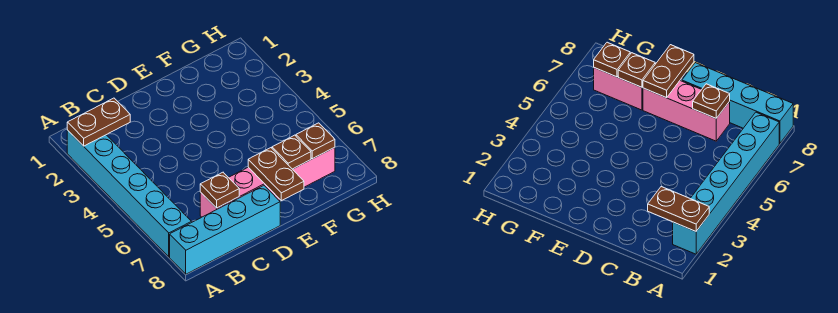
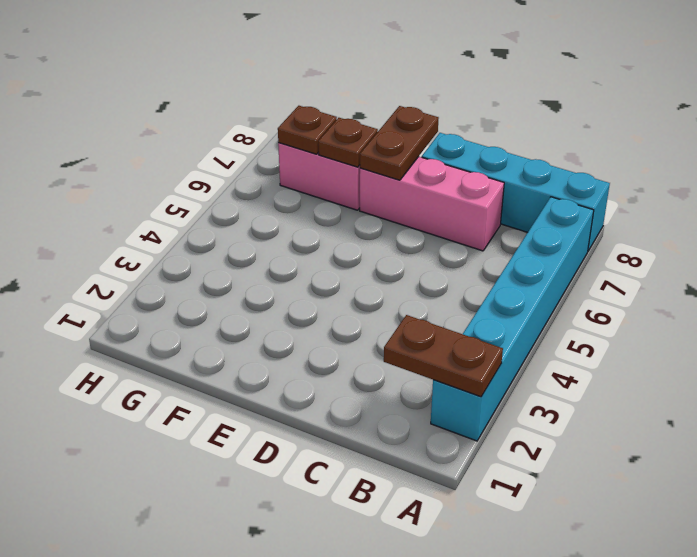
brown 1x1 plate [200,172,239,208] -> none

